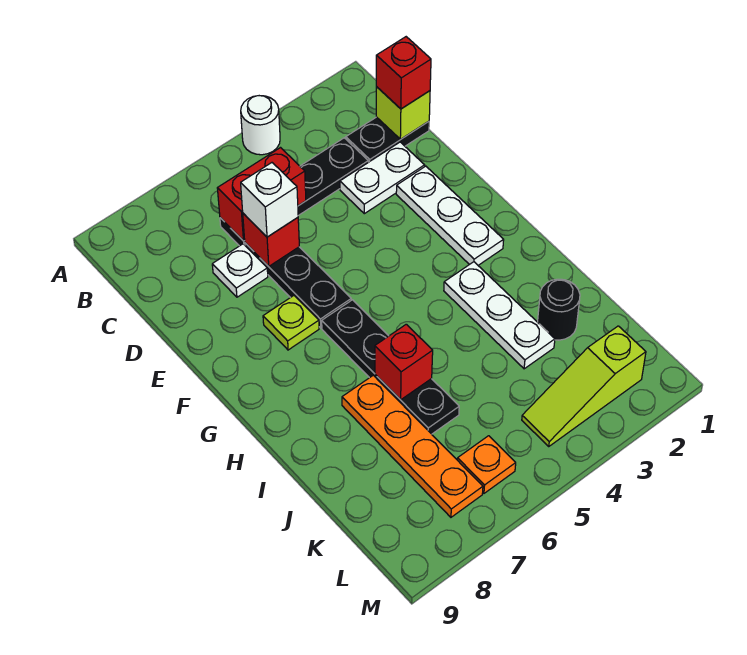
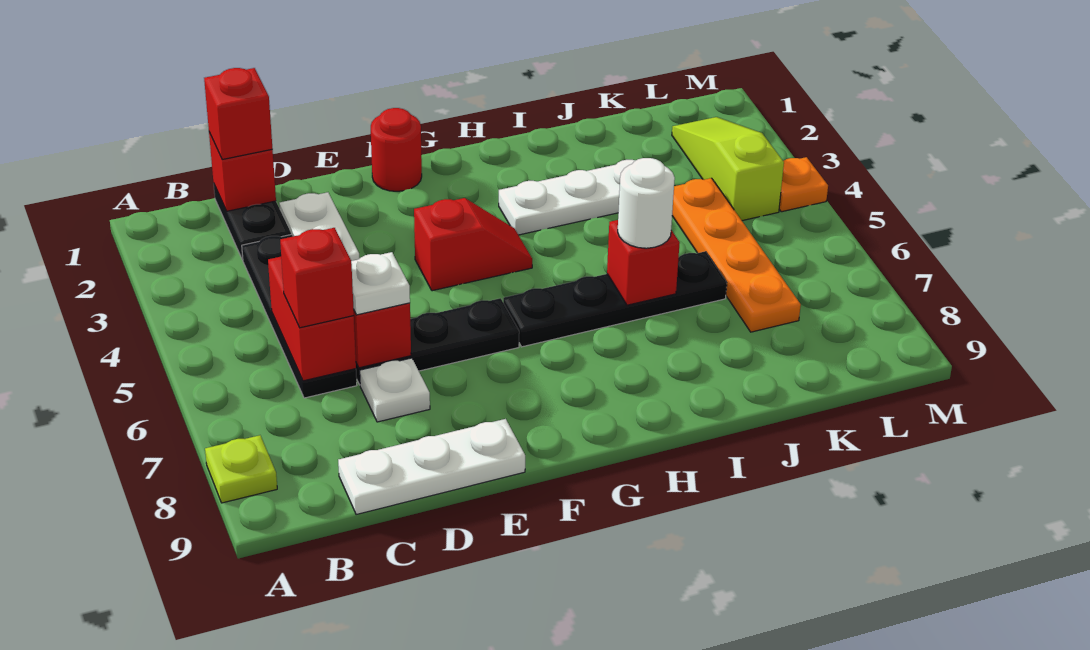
white 1x1 round brick [241,96,280,155] -> white 1x1 round brick moved to [618,158,675,248]
lime 1x1 brick [376,87,430,139] -> red 1x1 brick [209,132,276,211]
none -> red 1x1 brick [280,228,354,328]
white 1x1 brick [241,163,298,237] -> white 1x1 plate [351,252,410,315]
white 1x3 plate [396,166,504,265] -> white 1x3 plate moved to [338,419,525,515]
none -> red 1x1 round brick [371,108,422,191]
none -> red 1x2 slope [414,198,532,291]
lime 1x1 plate [263,296,319,350] -> lime 1x1 plate moved to [205,435,277,503]
orange 1x4 plate [342,375,483,517] -> orange 1x4 plate turned to [672,178,801,332]
black 1x1 round brick [538,279,580,340] -> none
lime 1x3 slope [522,326,646,446] -> lime 1x3 slope turned to [672,117,784,221]
orange 1x1 plate [457,436,516,493] -> orange 1x1 plate moved to [779,157,828,212]

